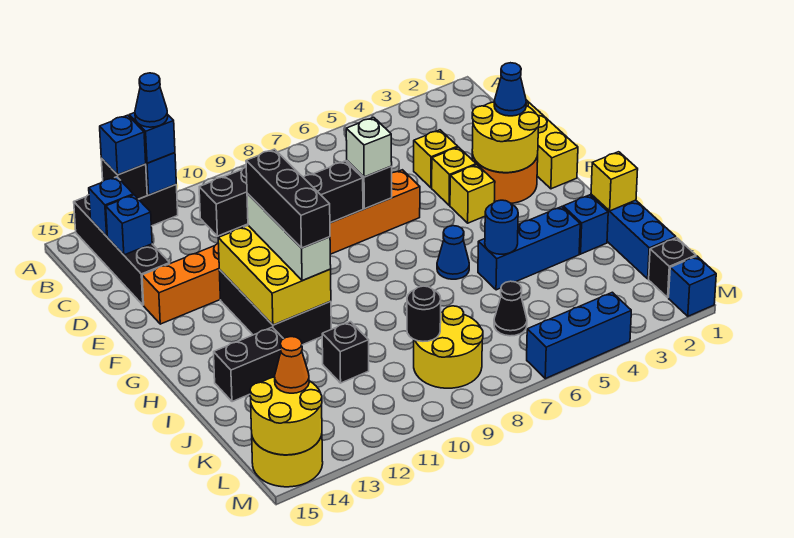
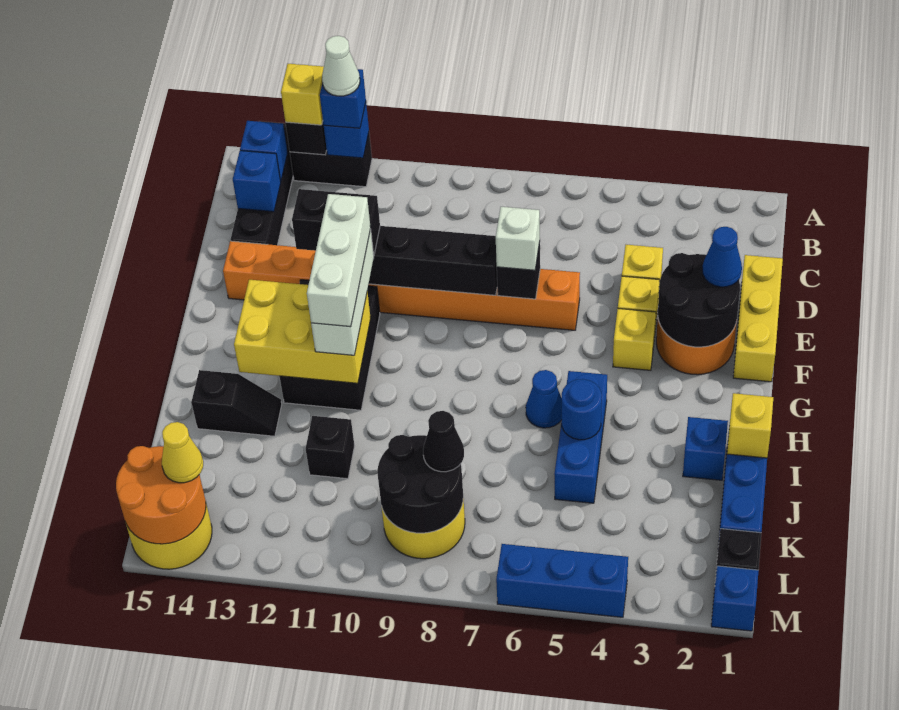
blue 1x1 cone [135,73,168,127] -> white 1x1 cone [322,36,360,96]
blue 1x1 brick [100,115,146,175] -> yellow 1x1 brick [281,64,324,125]
yellow 2x2 round brick [472,102,539,173] -> black 2x2 round brick [658,253,740,347]
yellow 2x3 brick [218,226,331,325] -> yellow 2x3 brick turned to [234,280,371,383]
black 1x3 brick [246,149,330,248] -> white 1x3 brick [307,194,371,327]
blue 1x3 brick [478,207,580,290] -> blue 1x3 brick turned to [554,371,607,503]
black 1x2 brick [214,327,283,402] -> black 1x2 slope [191,370,282,436]
black 1x1 cone [494,281,527,336] -> black 1x1 cone moved to [423,411,464,472]
black 1x1 round brick [407,286,441,341] -> black 2x2 round brick [377,435,463,533]
yellow 2x2 round brick [250,377,322,455] -> orange 2x2 round brick [116,446,206,544]
orange 1x1 cone [275,337,309,393] -> yellow 1x1 cone [162,422,203,483]

